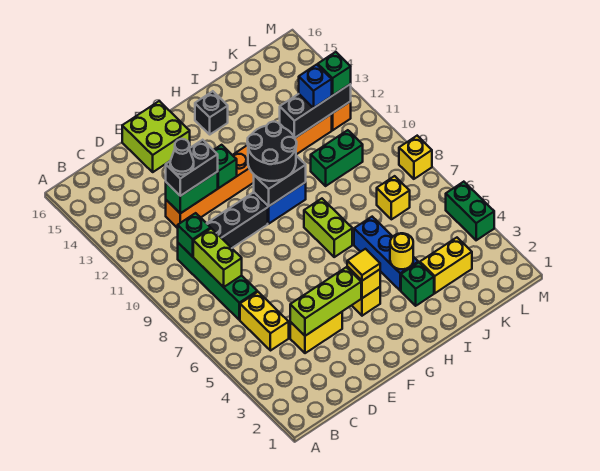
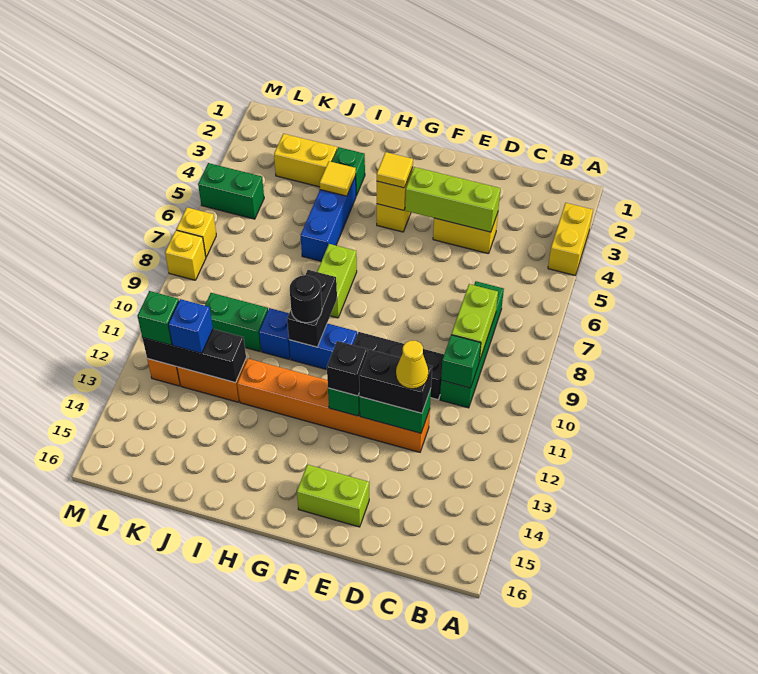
yellow 1x2 brick [240,292,289,351] -> yellow 1x2 brick moved to [548,203,593,275]
black 1x1 cone [170,139,194,175] -> yellow 1x1 cone [396,341,428,389]
lime 2x2 brick [122,101,190,172] -> lime 1x2 brick [297,465,369,527]
black 1x2 brick [254,156,306,206] -> black 1x2 brick turned to [287,270,337,347]
black 2x2 round brick [247,122,297,181] -> black 1x1 round brick [290,275,322,323]
black 1x1 brick [195,91,228,134] -> black 1x1 brick moved to [327,341,368,396]
yellow 1x1 round brick [390,233,413,269] -> yellow 1x1 tile [320,161,356,196]
none -> blue 1x1 brick [259,308,290,359]
yellow 1x1 brick [377,176,410,219] -> yellow 1x1 brick moved to [176,208,216,257]
green 1x2 brick [446,182,494,240] -> green 1x2 brick turned to [198,163,264,219]

